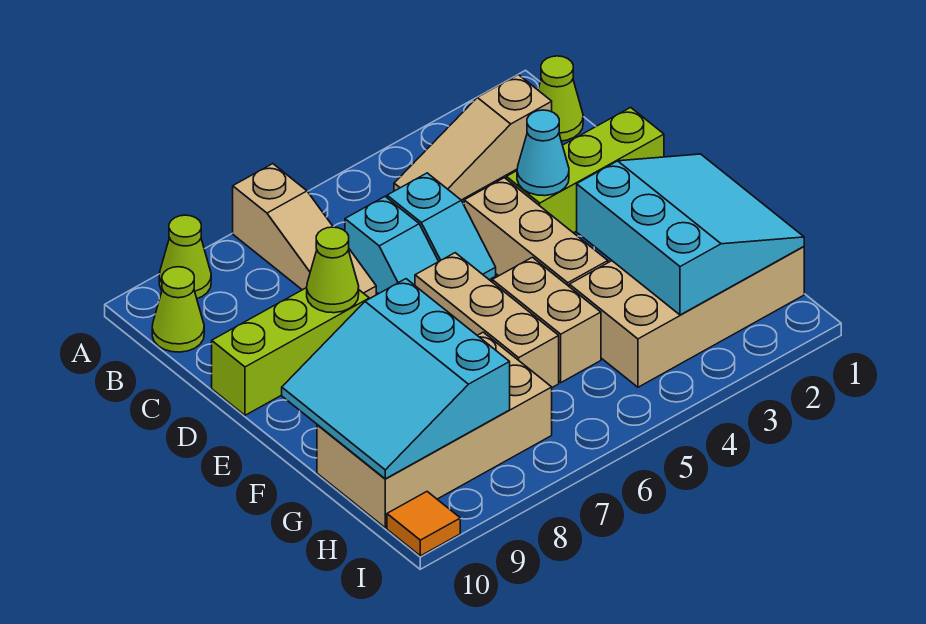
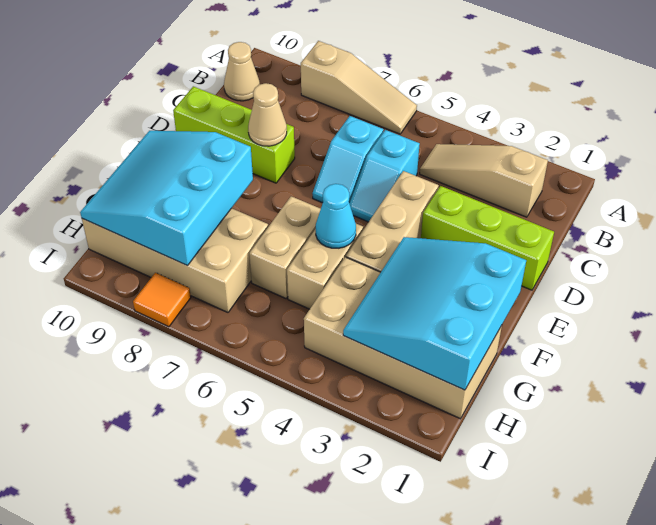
tan 1x3 slope [233,164,376,299] -> tan 1x3 slope turned to [301,41,417,134]
lime 1x1 cone [159,215,211,298] -> none
lime 1x1 cone [538,56,583,141] -> none
lime 1x1 cone [152,267,204,352] -> tan 1x1 cone [224,42,260,101]
cyan 1x1 cone [517,110,569,196] -> cyan 1x1 cone moved to [316,184,356,248]
lime 1x1 cone [307,227,359,313] -> tan 1x1 cone [248,83,287,146]
tan 1x3 brick [415,253,559,387] -> tan 1x2 brick [249,196,321,298]
cyan 3x3 slope [577,154,804,315] -> cyan 3x3 slope turned to [343,237,526,390]
orange 1x1 tile [387,492,460,556] -> orange 1x1 tile moved to [133,273,191,327]

